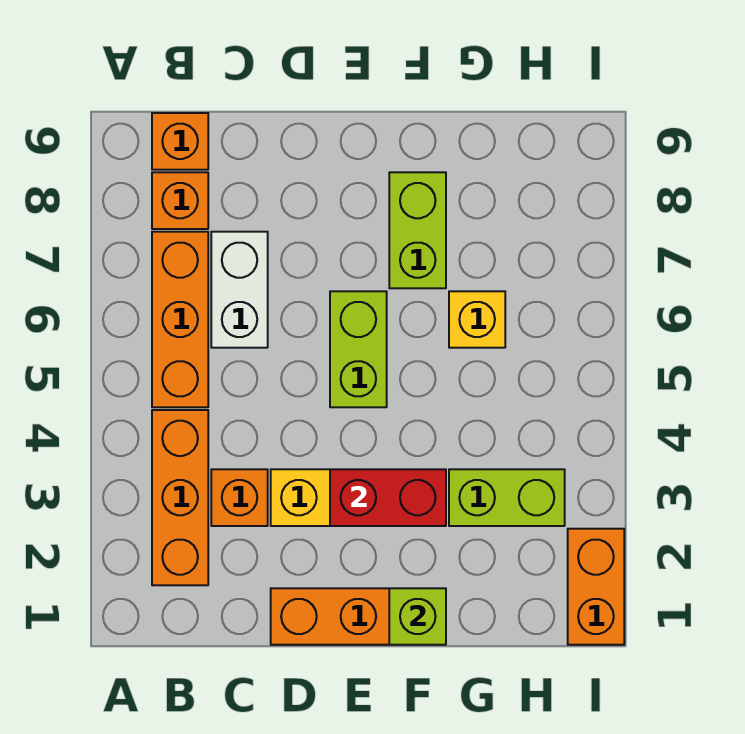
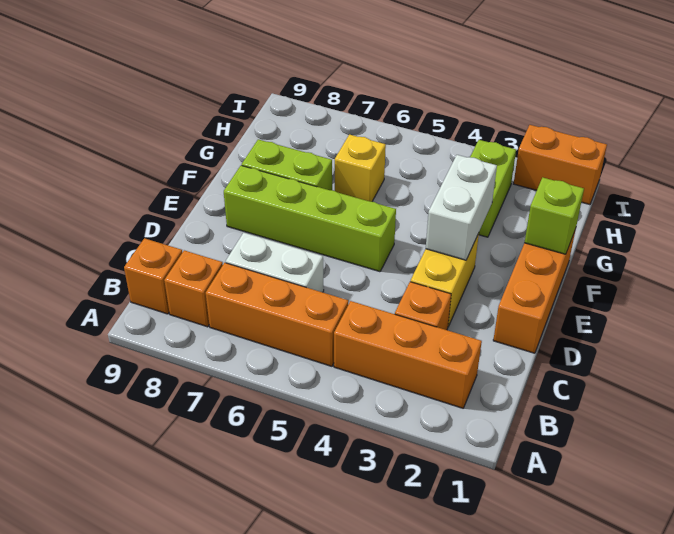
red 1x2 brick [330,469,446,526] -> white 1x2 brick [426,155,497,260]
lime 1x2 brick [330,291,387,407] -> lime 1x4 brick [224,165,396,272]

